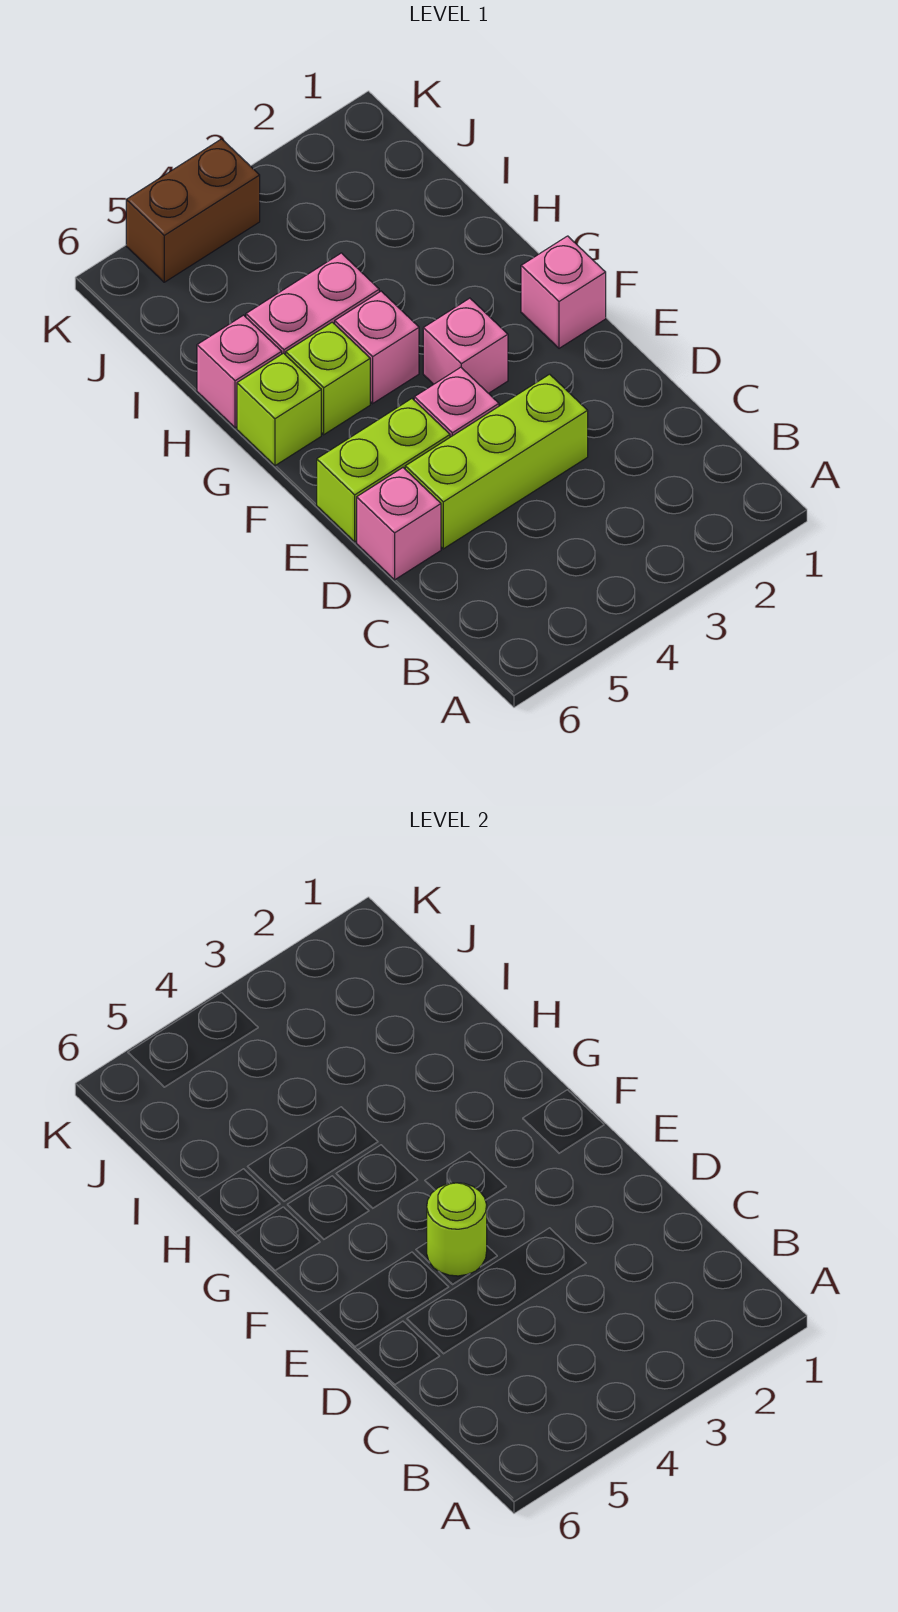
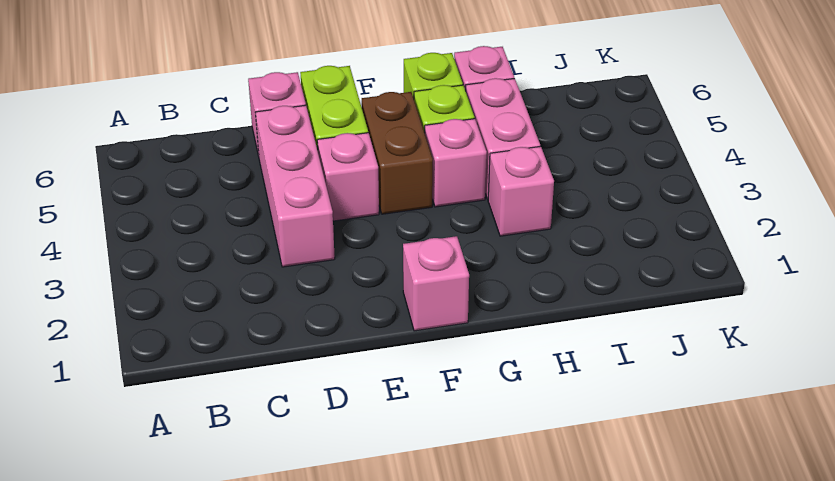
lime 1x3 brick [405,374,588,549] -> pink 1x3 brick [255,105,335,267]
lime 1x1 round brick [427,1183,487,1276] -> none
pink 1x1 brick [423,298,508,393] -> pink 1x1 brick moved to [488,146,554,236]
brown 1x2 brick [126,139,260,282] -> brown 1x2 brick moved to [362,92,433,214]

